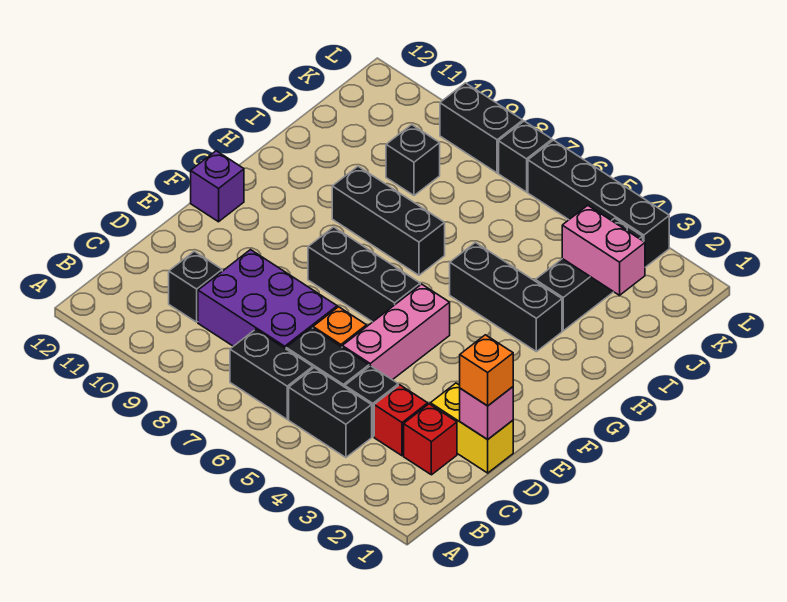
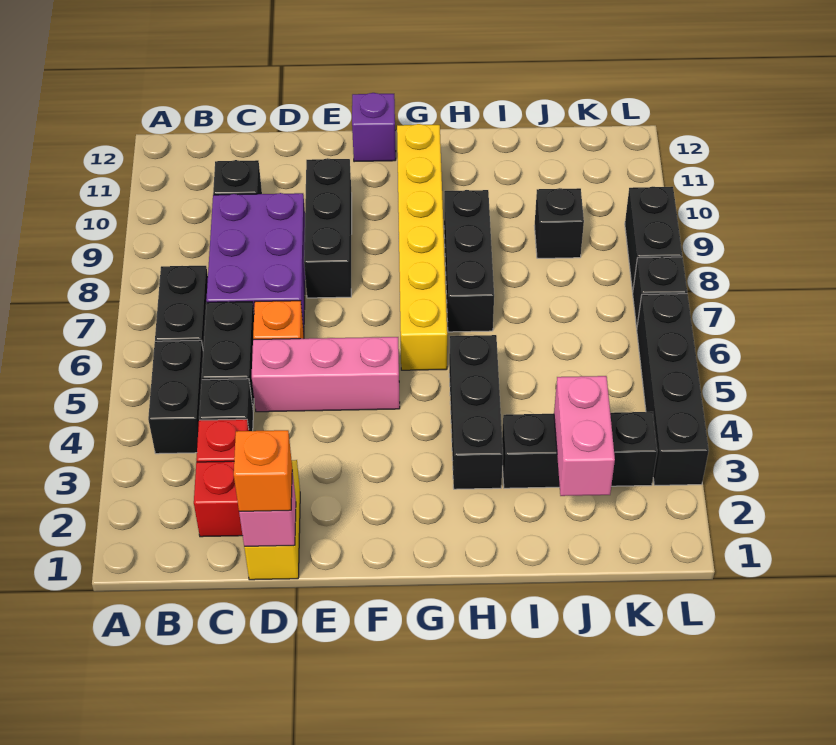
black 1x3 brick [308,227,420,322] -> black 1x3 brick moved to [304,158,352,298]
none -> yellow 1x6 brick [397,124,447,370]

